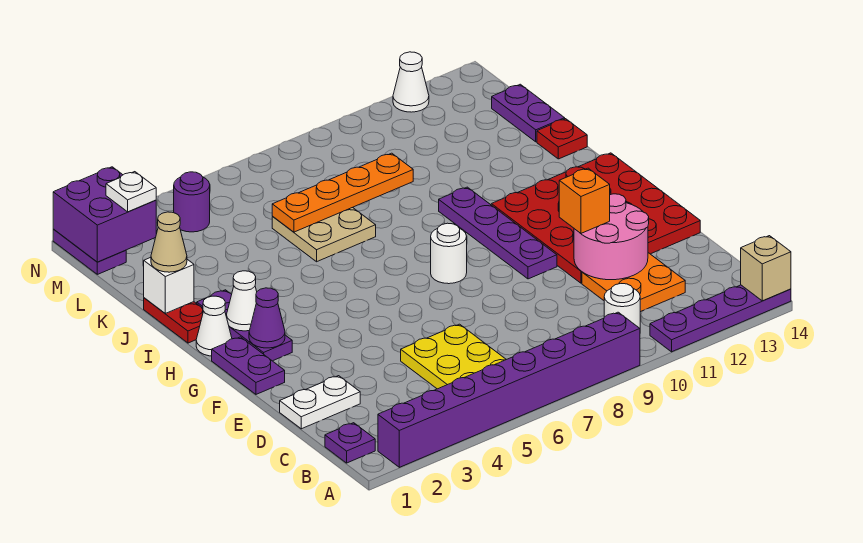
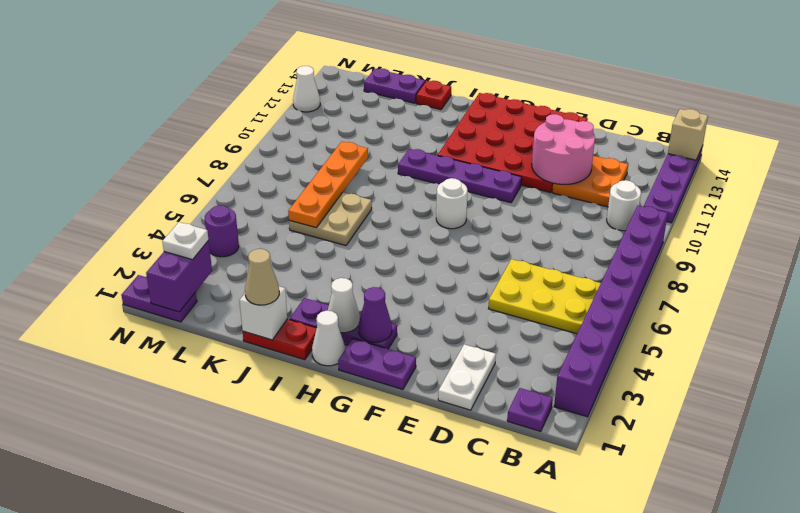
orange 1x1 brick [559,168,610,233] -> none
purple 2x2 brick [53,167,156,262] -> purple 1x2 brick [146,241,212,312]

